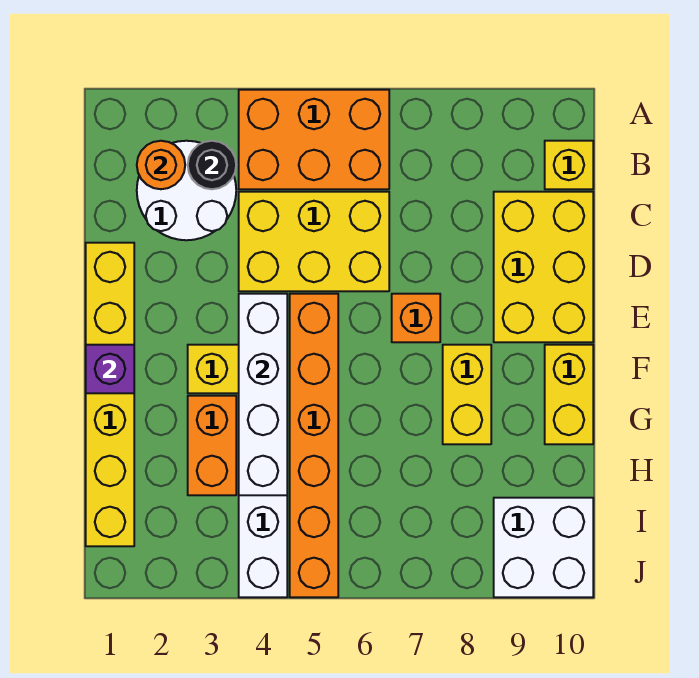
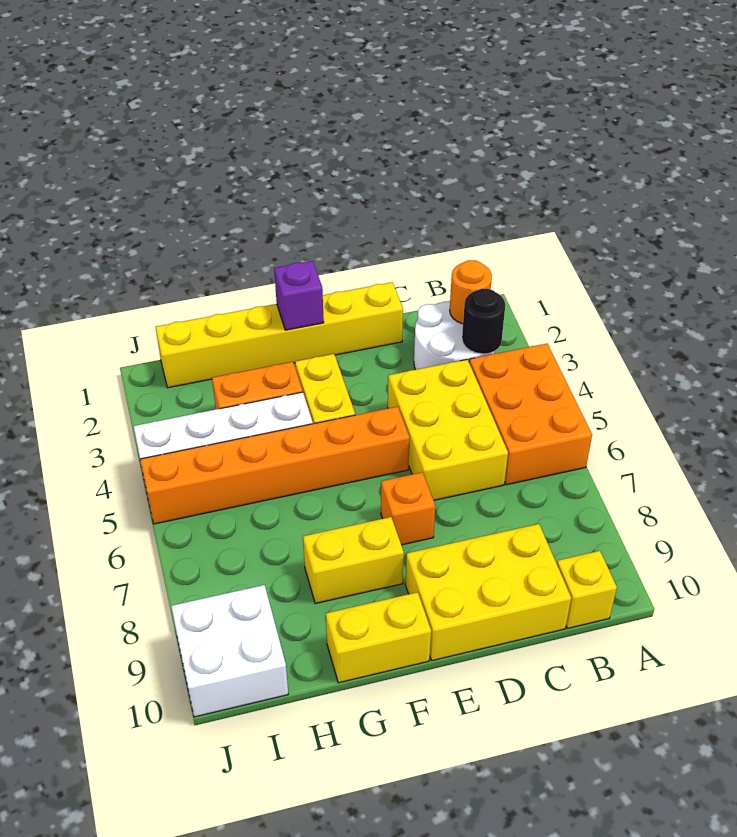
white 1x4 brick [239,294,287,495] -> none

